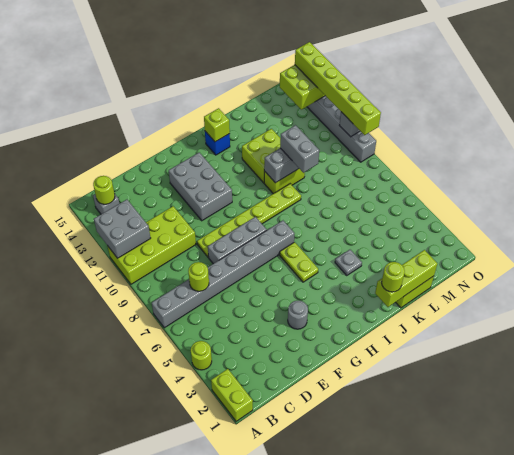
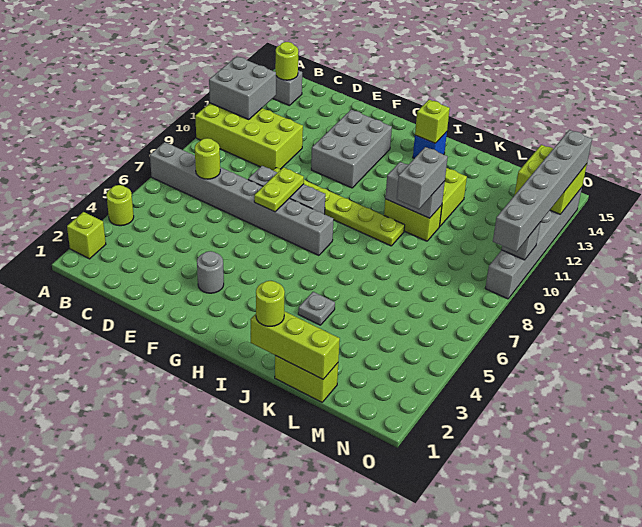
lime 1x2 brick [211,369,253,421] -> lime 1x1 brick [67,212,106,259]
lime 1x2 plate [280,242,318,282] -> lime 1x2 plate moved to [254,167,304,212]
lime 1x6 brick [295,42,381,135] -> grey 1x6 brick [493,130,592,252]

